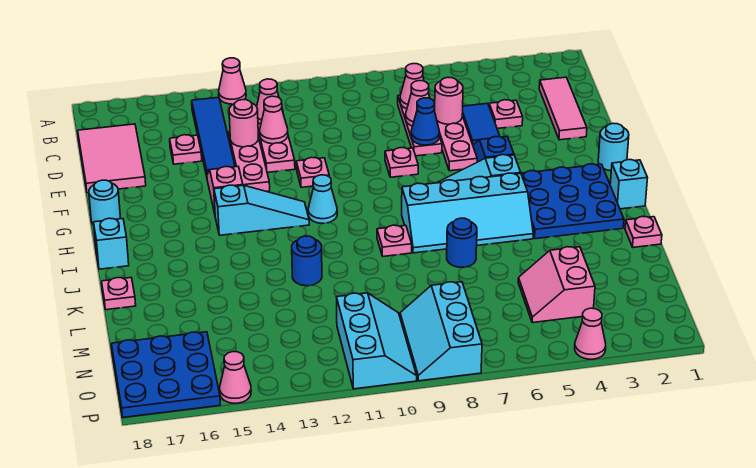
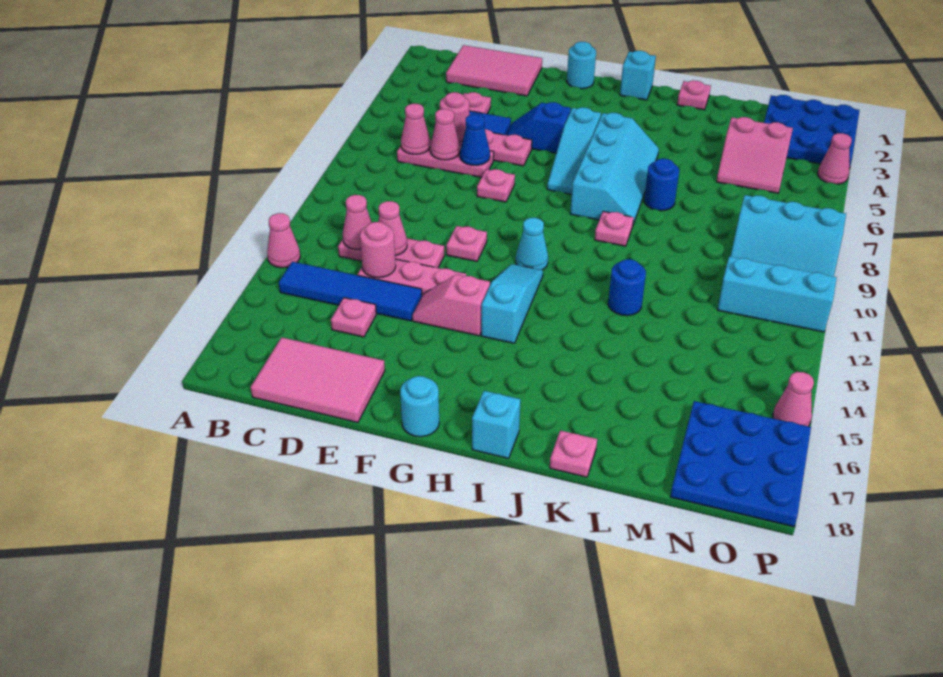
pink 1x3 tile [539,77,587,140] -> pink 2x3 tile [446,45,542,96]
blue 3x3 plate [521,164,624,239] -> blue 3x3 plate moved to [764,95,860,168]

